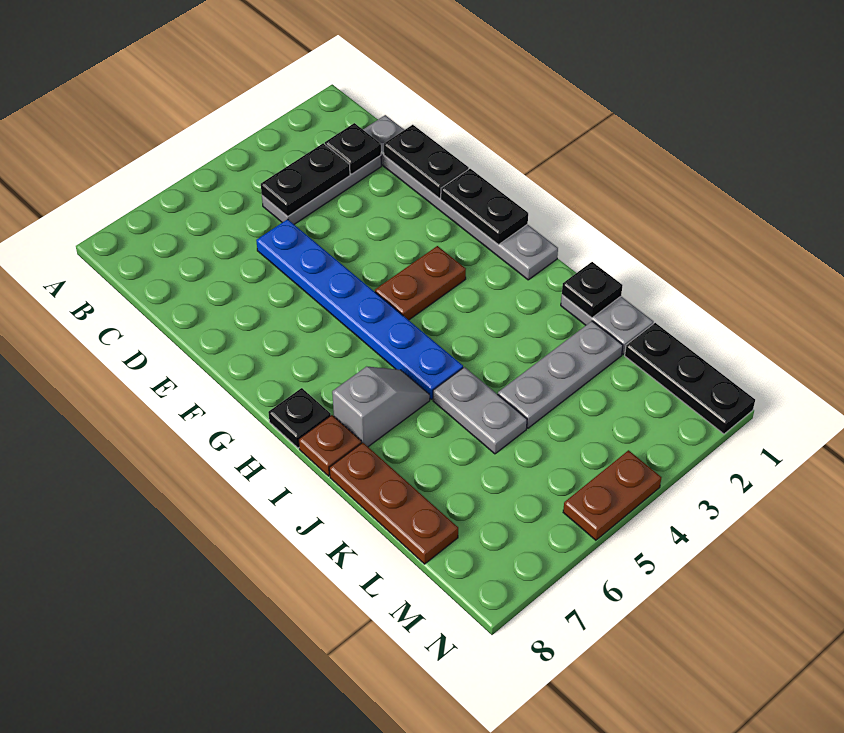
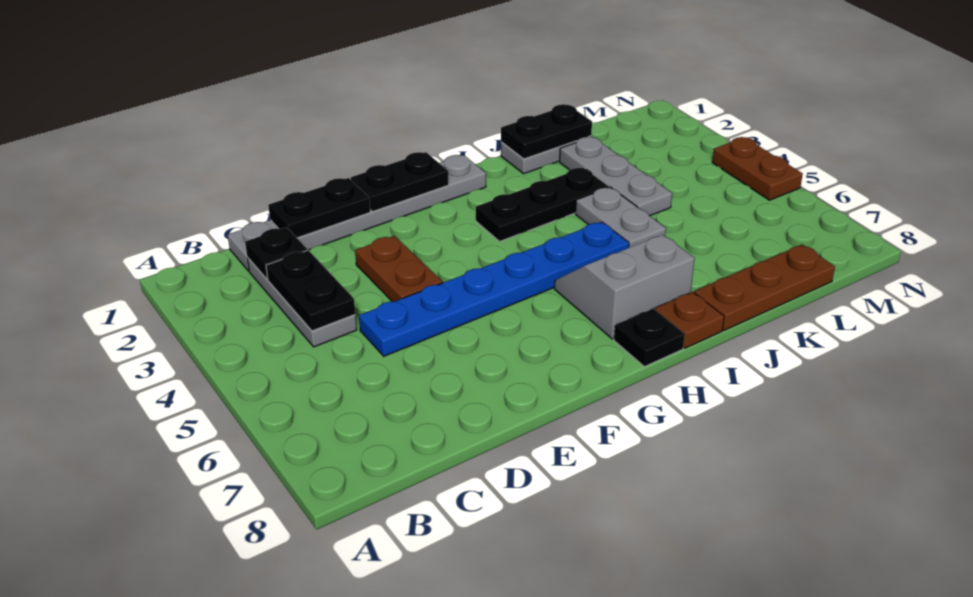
brown 1x2 plate [375,246,466,320] -> brown 1x2 plate moved to [355,236,443,302]
grey 1x2 slope [332,366,430,447] -> grey 2x2 slope [554,235,695,339]
black 1x1 plate [562,262,623,318] -> black 1x2 plate [501,104,592,159]
grey 1x2 plate [433,367,527,454] -> grey 1x2 plate turned to [575,187,666,248]
black 1x3 plate [625,323,755,434] -> black 1x3 plate moved to [476,168,609,242]

